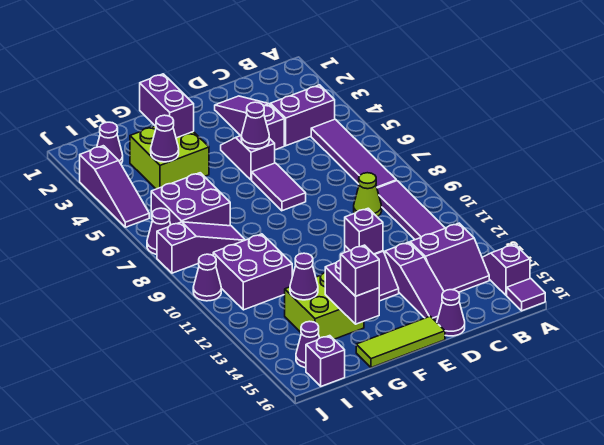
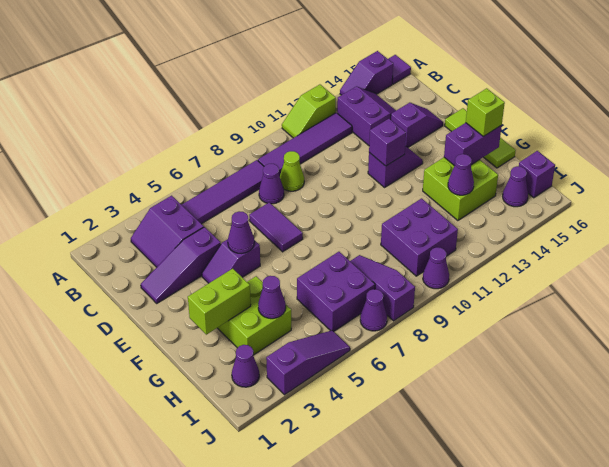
none -> lime 1x2 slope [282,85,336,138]
purple 1x3 slope [385,242,444,322] -> purple 1x2 slope [391,102,443,147]
purple 1x1 cone [437,290,465,336] -> purple 1x1 cone moved to [259,164,284,204]
purple 1x2 tile [252,163,306,211] -> purple 1x2 tile turned to [249,202,303,252]
purple 1x2 brick [140,74,194,138] -> lime 1x2 brick [188,269,251,335]
purple 1x1 brick [341,245,379,296] -> lime 1x1 brick [466,88,505,136]

